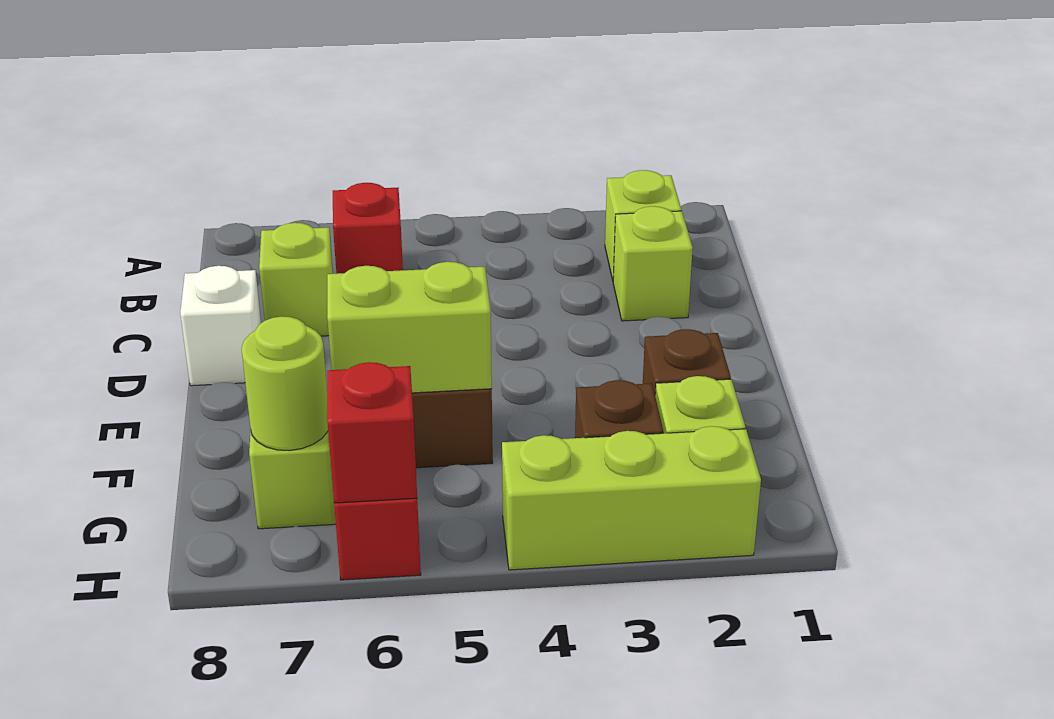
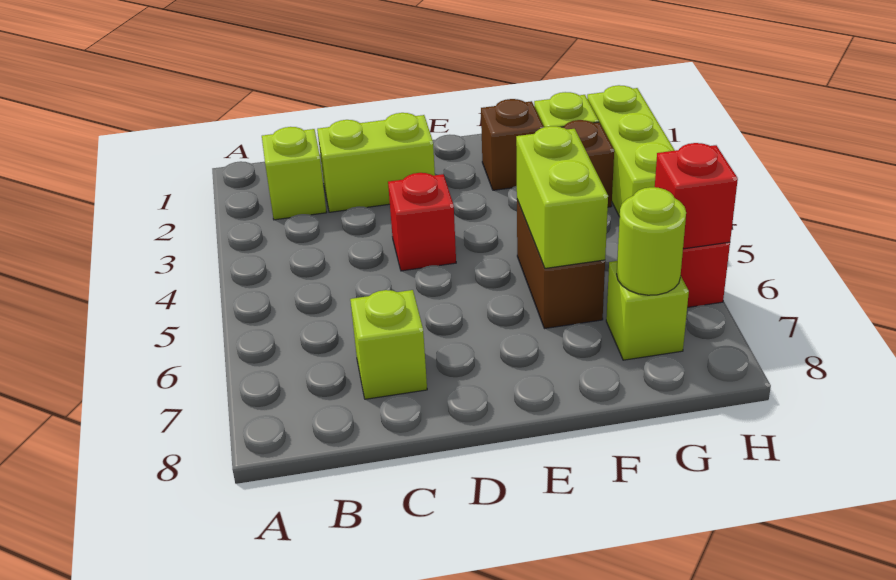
red 1x1 brick [333,183,403,274] -> red 1x1 brick moved to [388,173,456,271]
lime 1x1 brick [613,206,693,321] -> lime 1x2 brick [317,113,435,212]
white 1x1 brick [180,266,261,386] -> none

